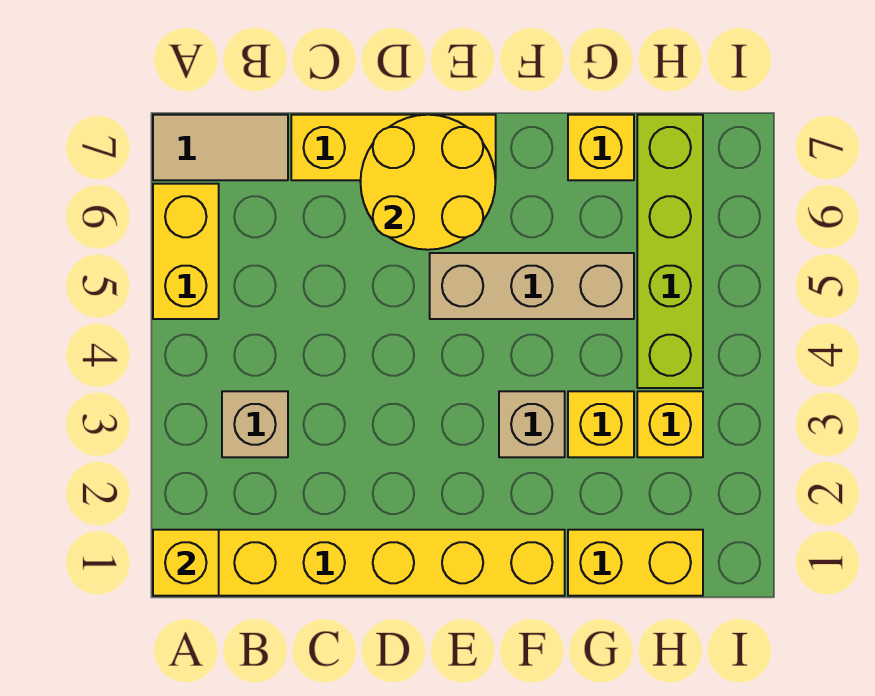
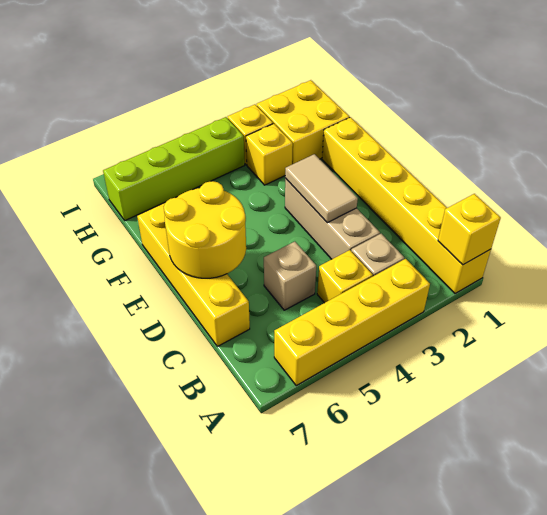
yellow 1x2 brick [153,184,219,319] -> yellow 1x4 brick [274,259,430,386]
tan 1x2 tile [153,115,288,180] -> tan 1x2 tile moved to [285,154,358,223]
yellow 1x3 brick [291,115,496,180] -> yellow 1x4 brick [137,203,250,346]
tan 1x3 brick [430,253,634,319] -> tan 1x3 brick moved to [285,178,380,259]
tan 1x1 brick [499,391,565,457] -> tan 1x1 brick moved to [264,242,316,310]
yellow 1x2 brick [568,530,703,596] -> yellow 2x2 brick [257,80,350,164]
yellow 1x1 brick [568,115,634,180] -> yellow 1x1 brick moved to [317,250,373,303]

